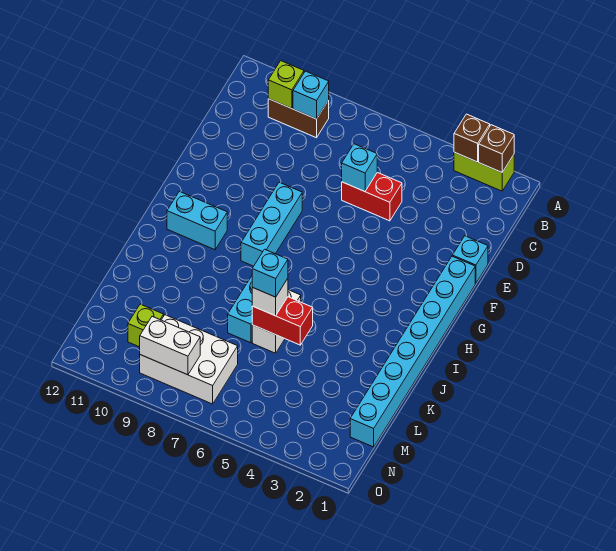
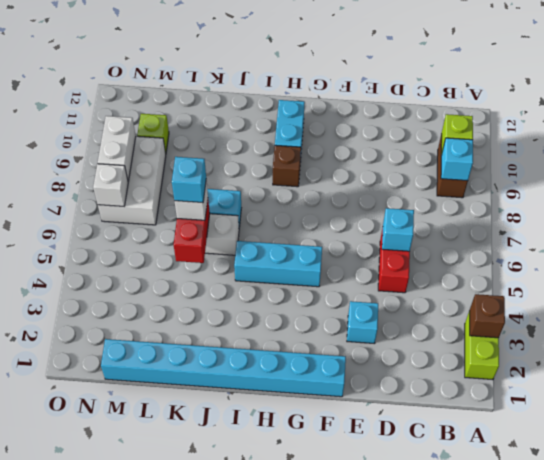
brown 1x1 brick [479,125,514,172] -> brown 1x1 brick moved to [273,145,301,187]
cyan 1x1 brick [452,236,488,284] -> cyan 1x1 brick moved to [347,301,378,344]
cyan 1x3 brick [241,182,302,266] -> cyan 1x3 brick moved to [234,241,322,287]
none -> white 1x1 brick [93,164,128,207]

